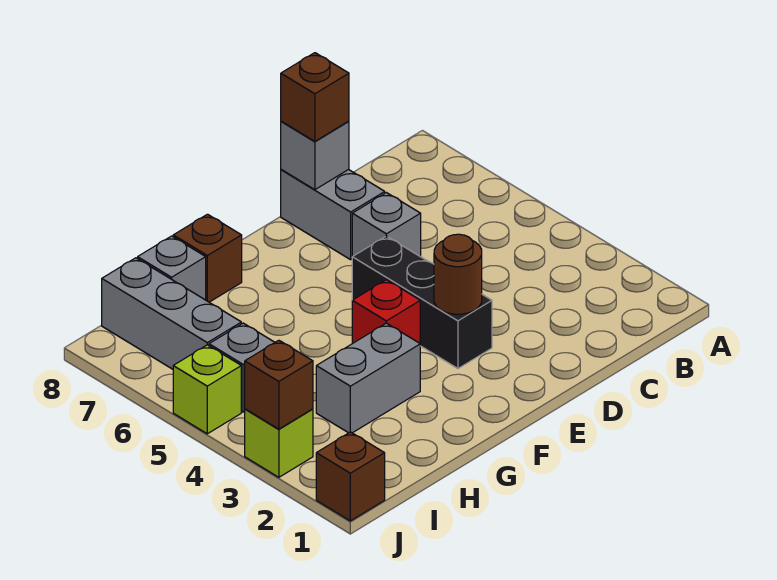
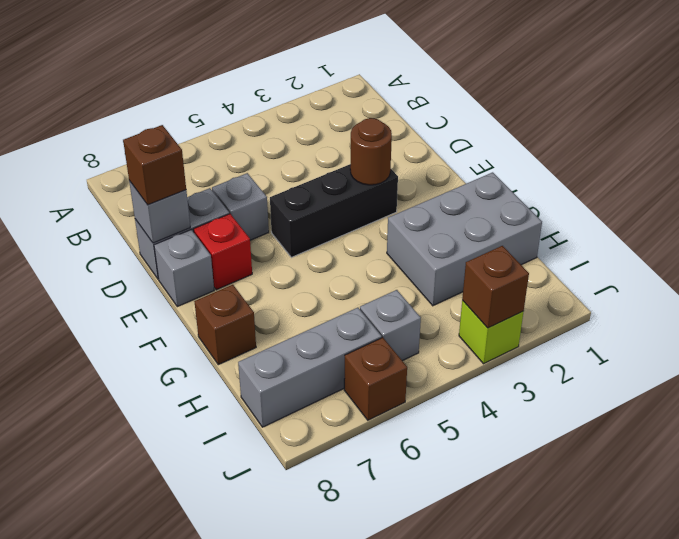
red 1x1 brick [352,280,420,344] -> red 1x1 brick moved to [193,214,252,290]
grey 1x2 brick [316,323,420,433] -> grey 2x3 brick [387,172,542,306]
grey 1x1 brick [138,236,206,300] -> grey 1x1 brick moved to [154,230,214,307]
brown 1x1 brick [316,432,385,521] -> brown 1x1 brick moved to [344,337,407,420]
lime 1x1 brick [173,345,241,434] -> none

